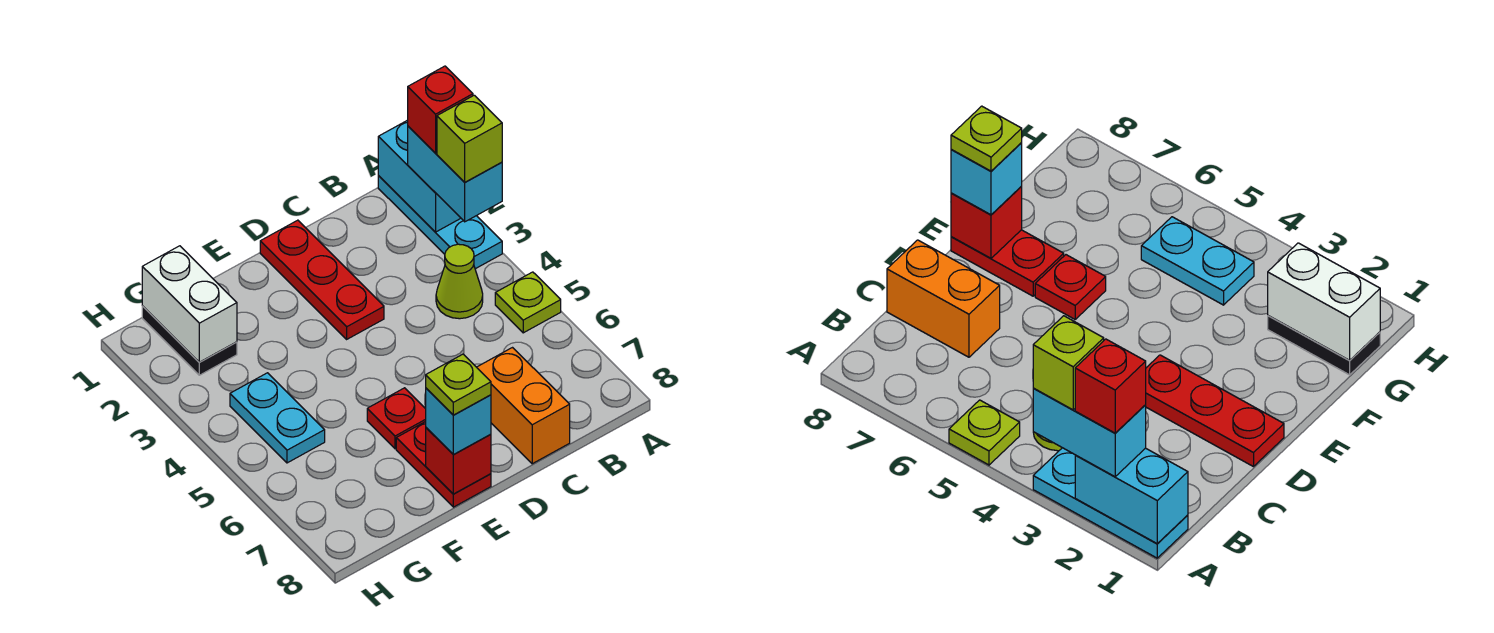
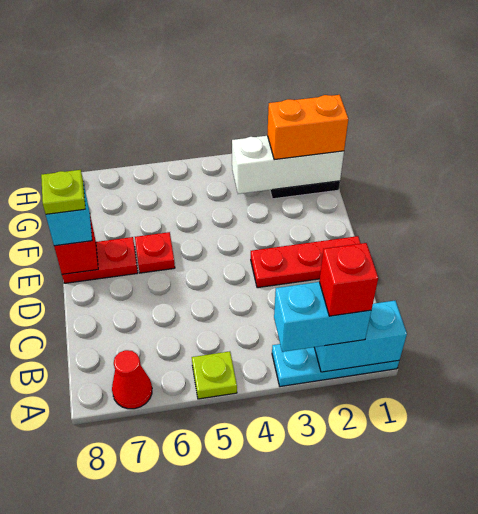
lime 1x1 brick [437,95,502,182] -> none
none -> red 1x1 cone [112,350,152,409]
lime 1x1 cone [436,244,483,319] -> none
orange 1x2 brick [477,348,570,464] -> orange 1x2 brick moved to [267,95,348,160]
white 1x2 brick [142,246,237,362] -> white 1x3 brick [232,136,344,194]
cyan 1x2 plate [230,373,325,463] -> none

